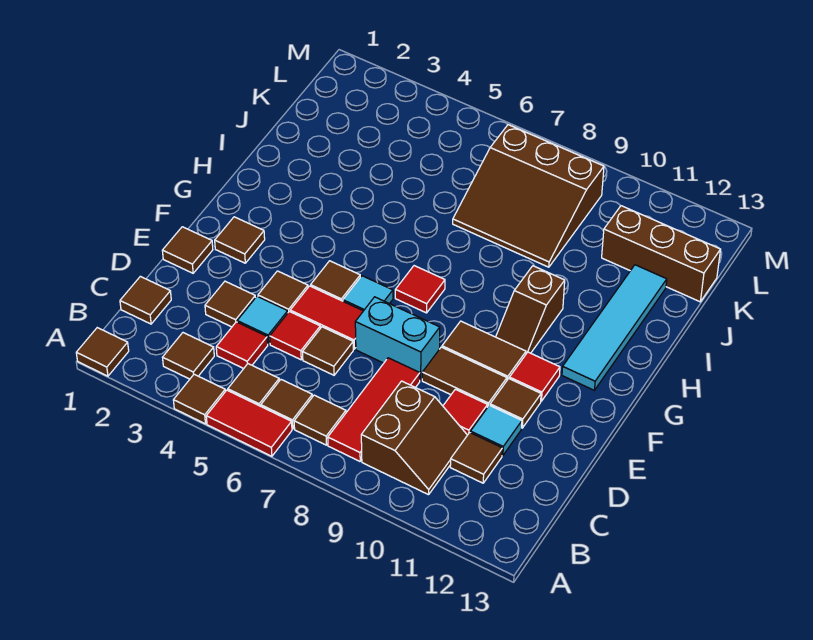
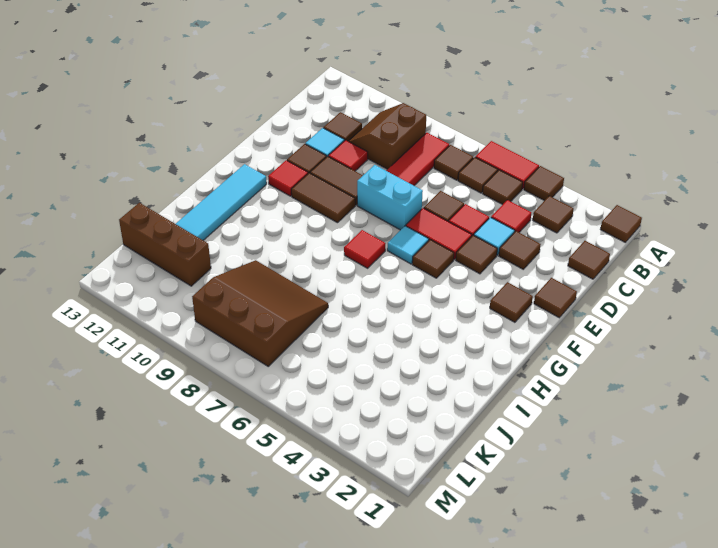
brown 1x2 slope [496,266,565,354] -> none

